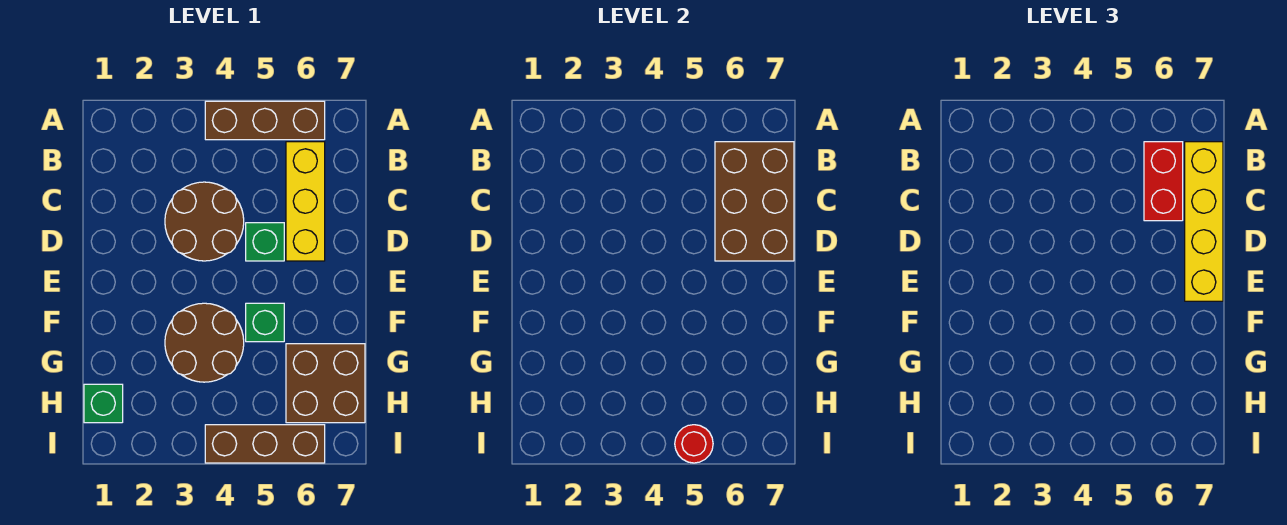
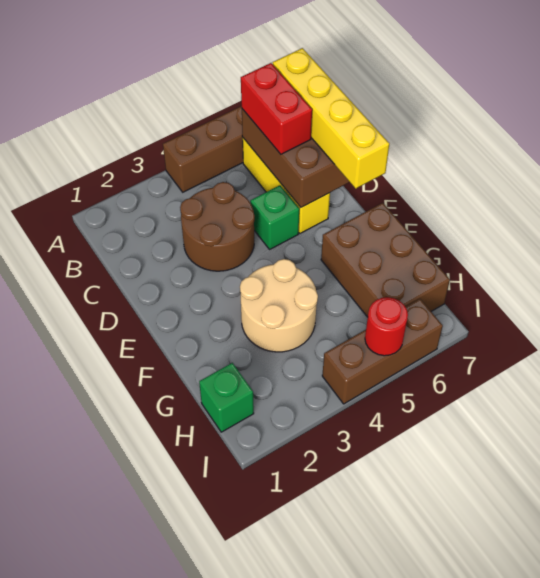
brown 2x2 round brick [165,303,244,382] -> tan 2x2 round brick [240,259,318,352]
green 1x1 brick [246,303,284,342] -> none
brown 2x2 brick [286,344,365,423] -> brown 2x3 brick [321,203,450,317]

